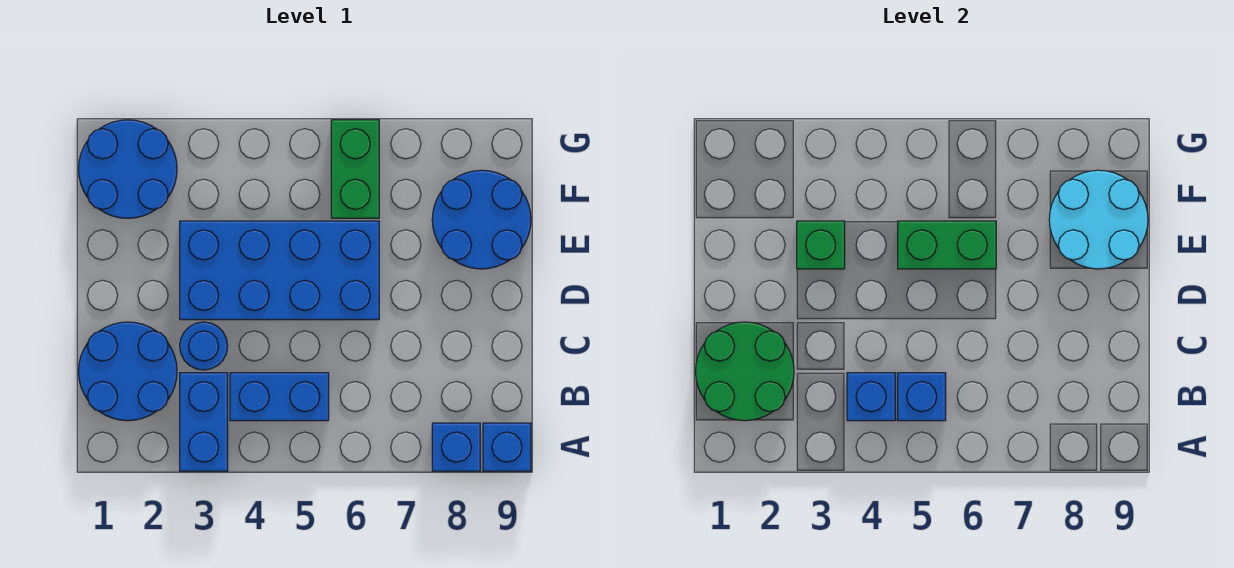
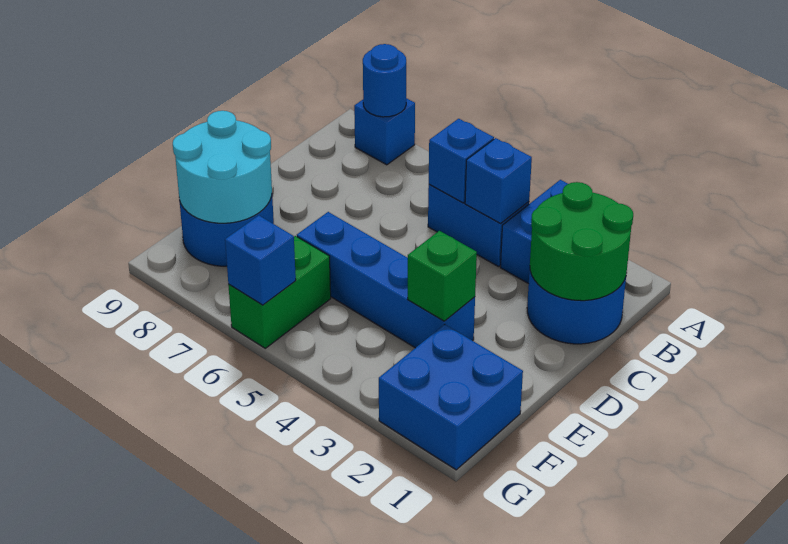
blue 1x1 brick [483,423,531,471] -> blue 1x1 brick moved to [225,215,296,305]
blue 1x1 round brick [180,322,228,370] -> blue 1x1 round brick moved to [363,44,406,117]
blue 2x4 brick [180,221,379,320] -> blue 1x4 brick [297,212,475,348]
green 1x2 brick [898,221,996,269] -> none
blue 2x2 round brick [78,120,177,218] -> blue 2x2 brick [379,324,523,470]

